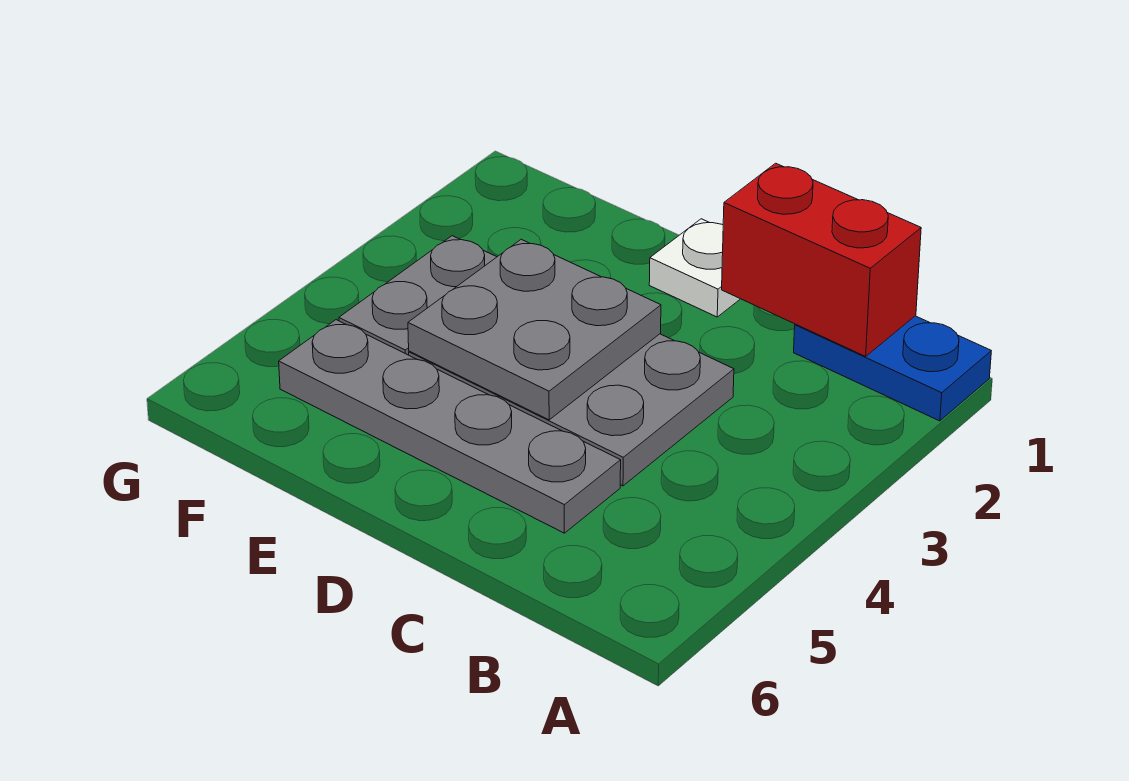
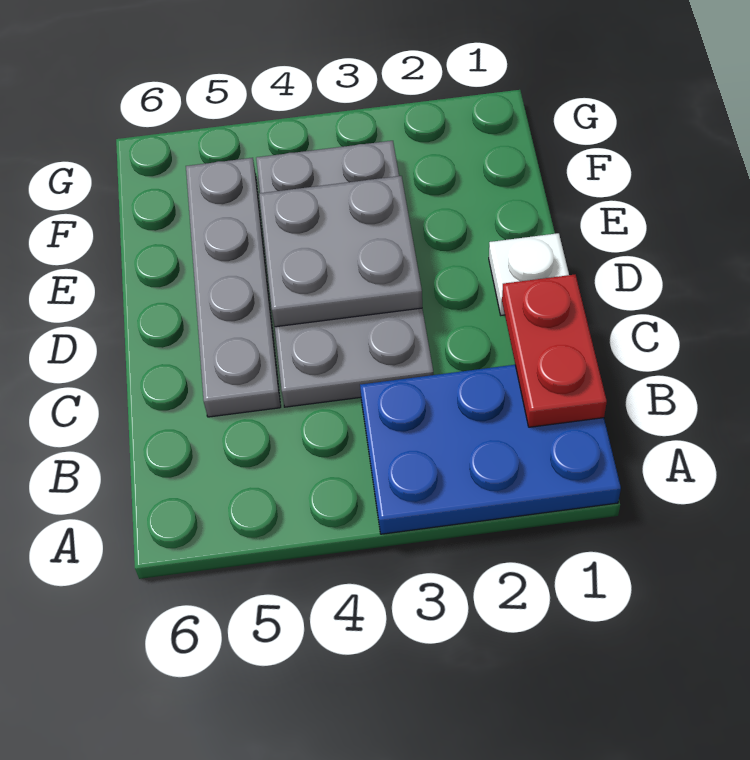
blue 1x2 plate [794,316,991,421] -> blue 2x3 plate [360,365,621,534]
red 1x2 brick [722,163,921,356] -> red 1x2 plate [502,275,607,427]

